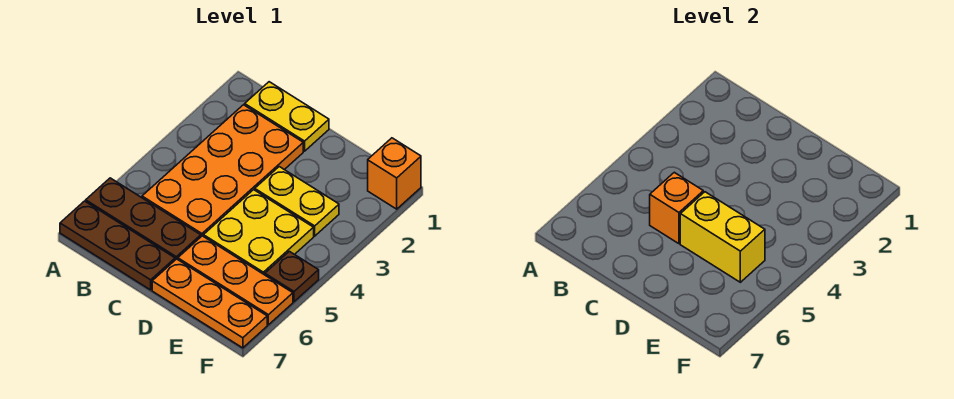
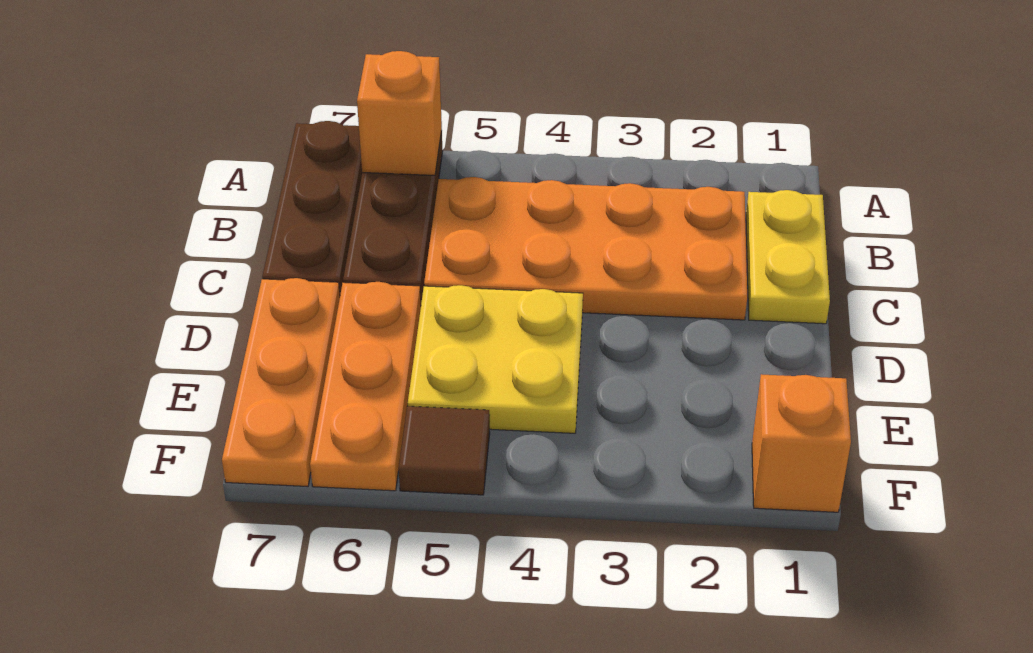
orange 1x1 brick [650,172,703,244] -> orange 1x1 brick moved to [357,51,442,176]
yellow 1x2 plate [255,167,339,236] -> none
yellow 1x2 brick [680,192,765,282] -> none
brown 1x1 plate [265,251,319,302] -> brown 1x1 tile [399,406,490,495]

